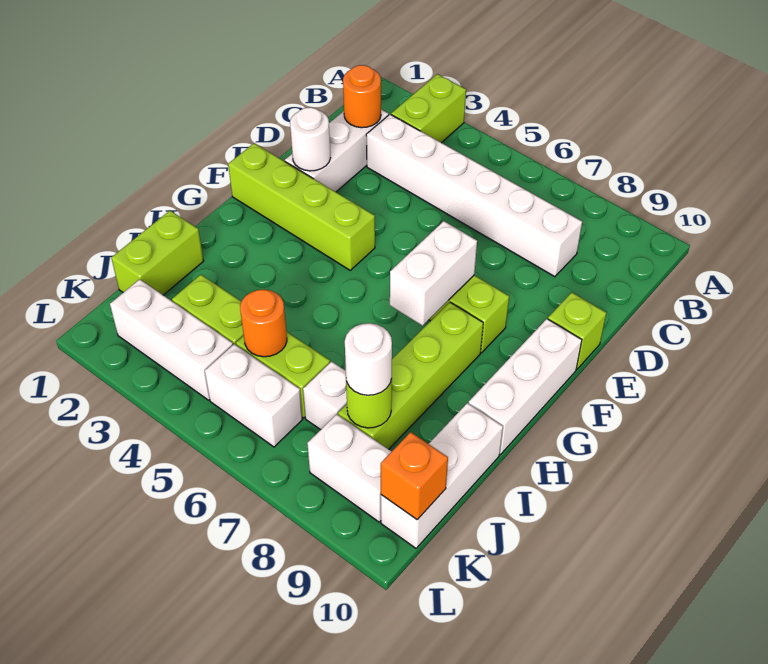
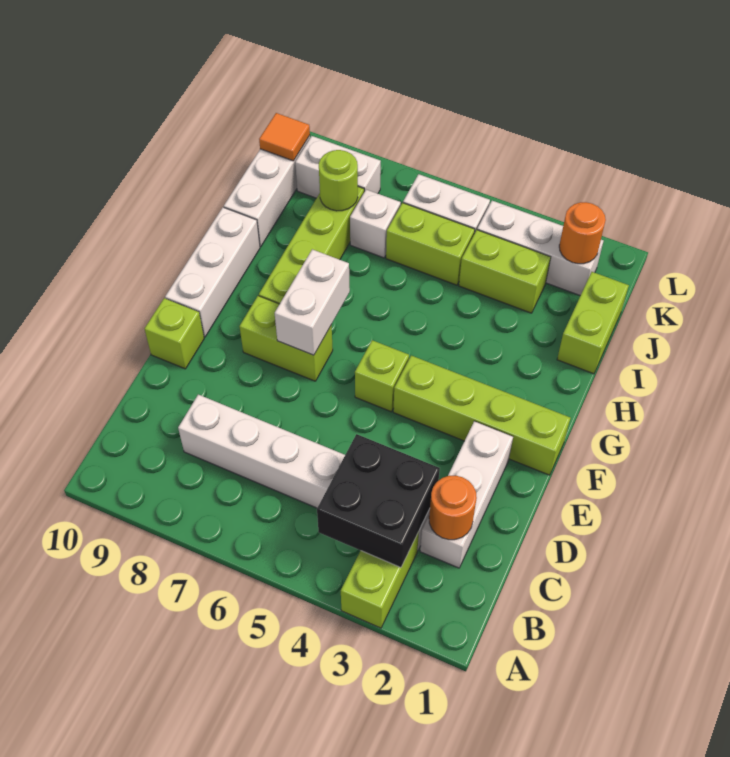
none -> black 2x2 brick [317,434,440,567]
white 1x1 round brick [290,107,330,171] -> none
none -> lime 1x1 brick [355,340,409,412]
orange 1x1 round brick [240,290,287,357] -> orange 1x1 round brick moved to [559,202,606,264]
white 1x1 round brick [345,323,392,395] -> none
orange 1x1 brick [381,432,448,520] -> orange 1x1 tile [259,113,310,161]

